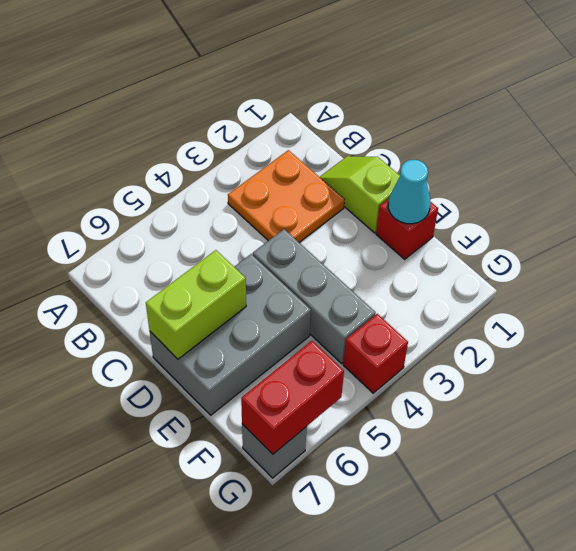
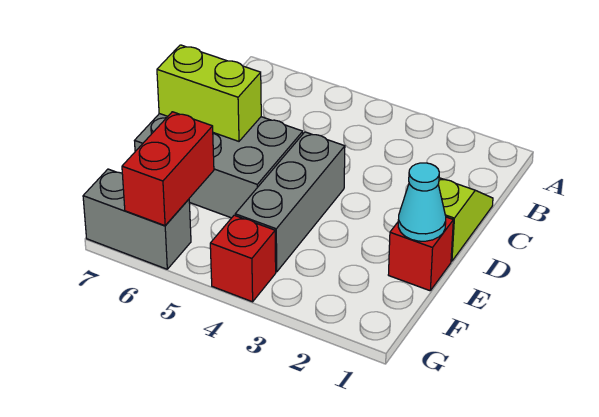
orange 2x2 plate [228,150,344,242] -> none
red 1x2 brick [241,341,344,454] -> red 1x2 brick turned to [122,112,214,226]
grey 1x1 brick [242,424,307,478] -> grey 1x2 brick [83,169,191,269]

